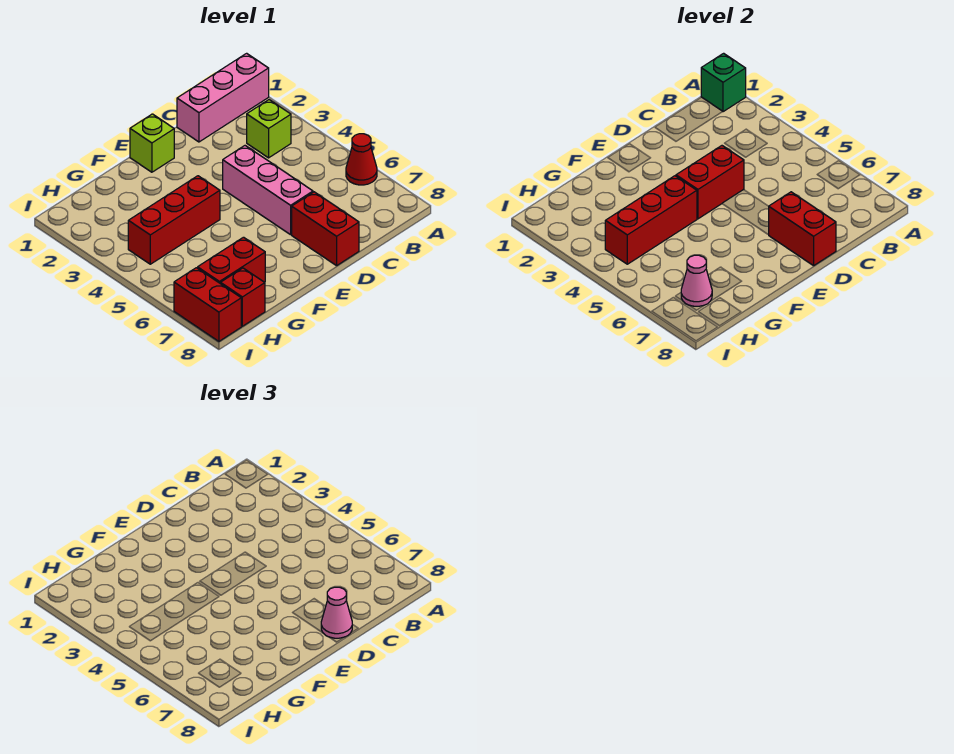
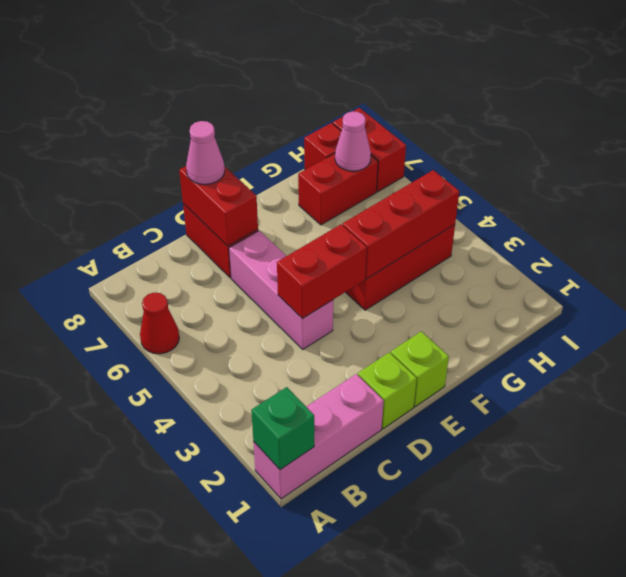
lime 1x1 brick [247,100,291,158] -> lime 1x1 brick moved to [358,352,417,429]

